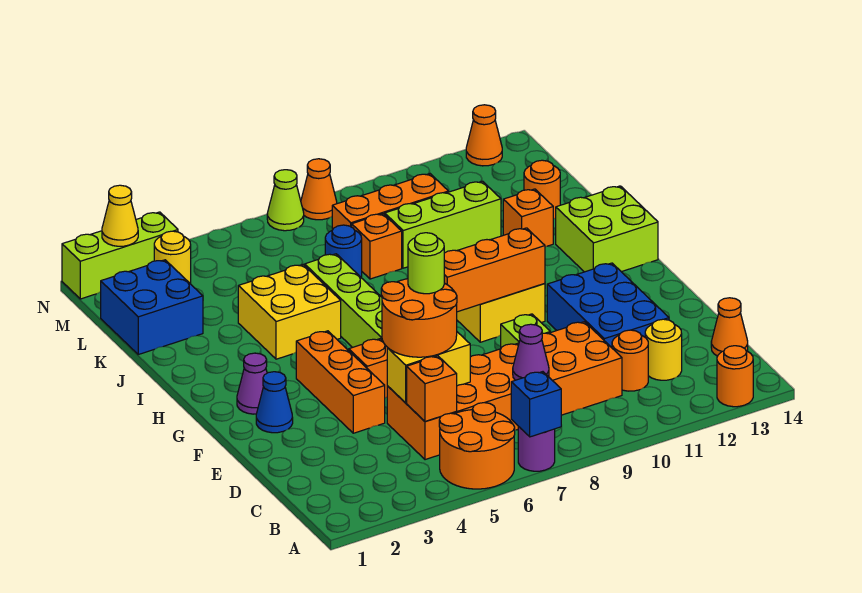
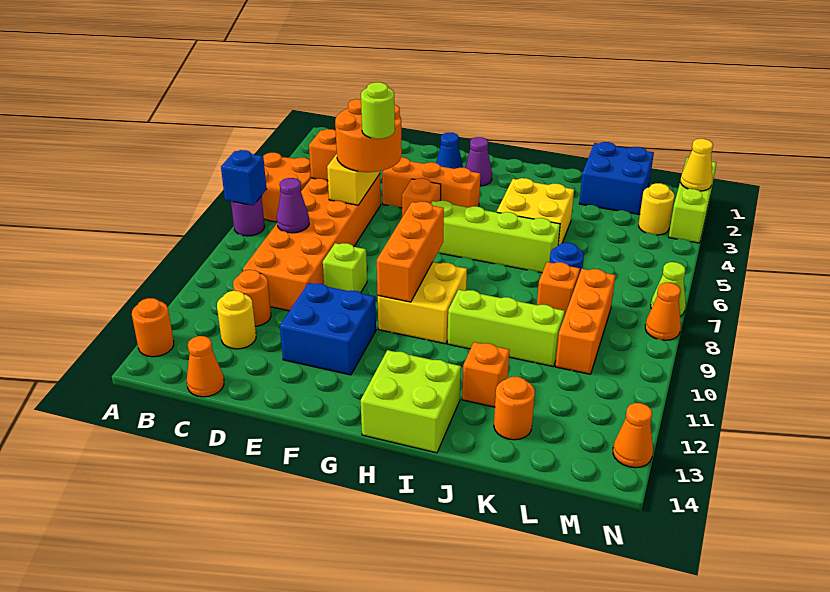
blue 2x3 brick [547,263,669,348] -> blue 2x2 brick [280,283,376,375]
lime 1x3 brick [385,181,501,268] -> lime 1x3 brick turned to [447,290,565,366]

